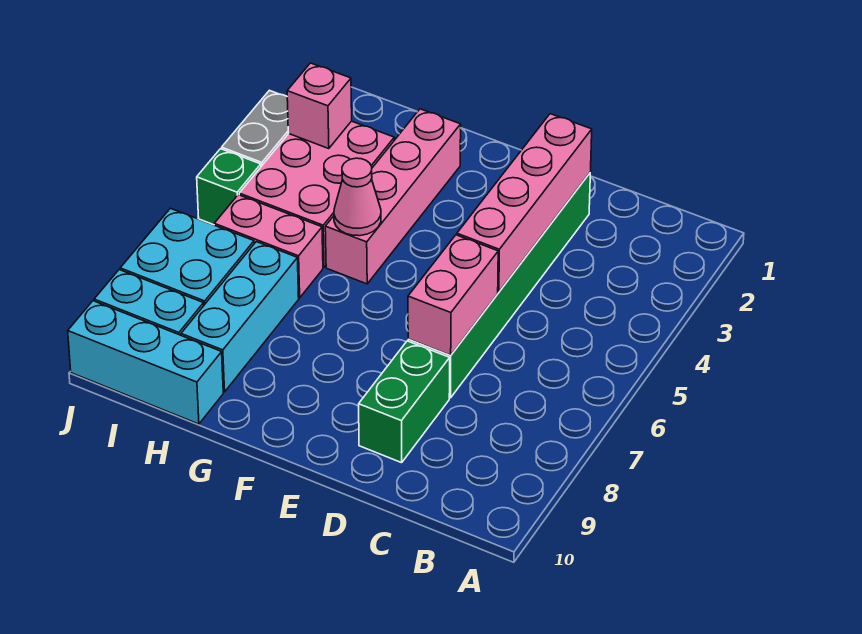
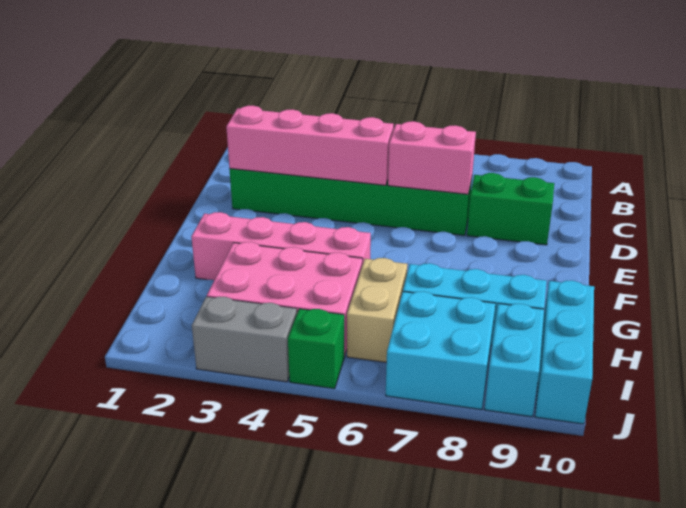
pink 1x1 cone [334,158,381,236] -> none
pink 1x2 brick [214,195,323,298] -> tan 1x2 brick [347,258,407,363]
pink 1x1 brick [287,63,352,149] -> none

